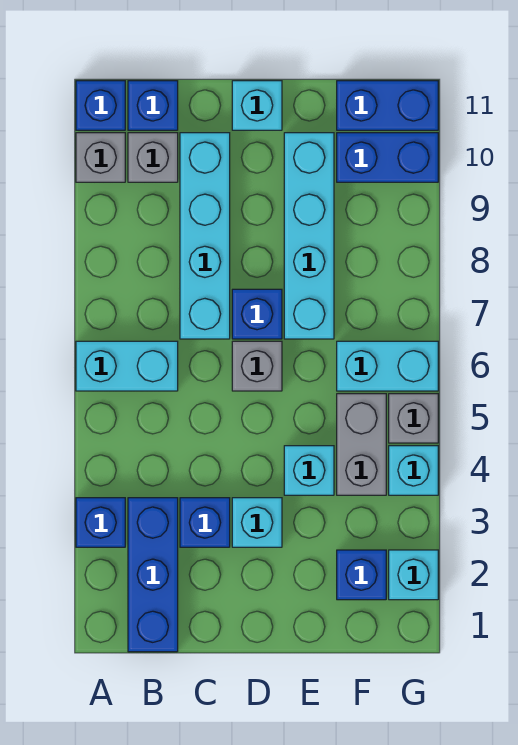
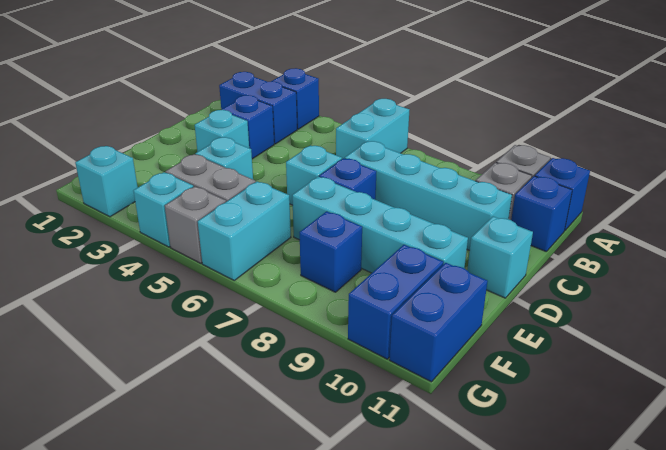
blue 1x3 brick [128,498,178,652] -> blue 1x2 brick [219,72,297,144]
grey 1x1 brick [232,341,282,391] -> cyan 1x1 brick [286,145,342,205]
blue 1x1 brick [337,550,386,600] -> blue 1x1 brick moved to [299,211,362,292]

